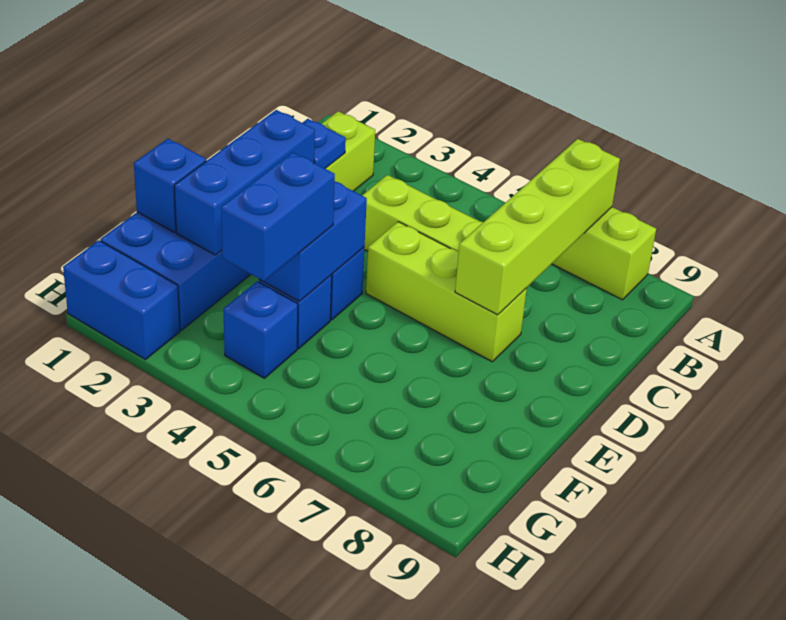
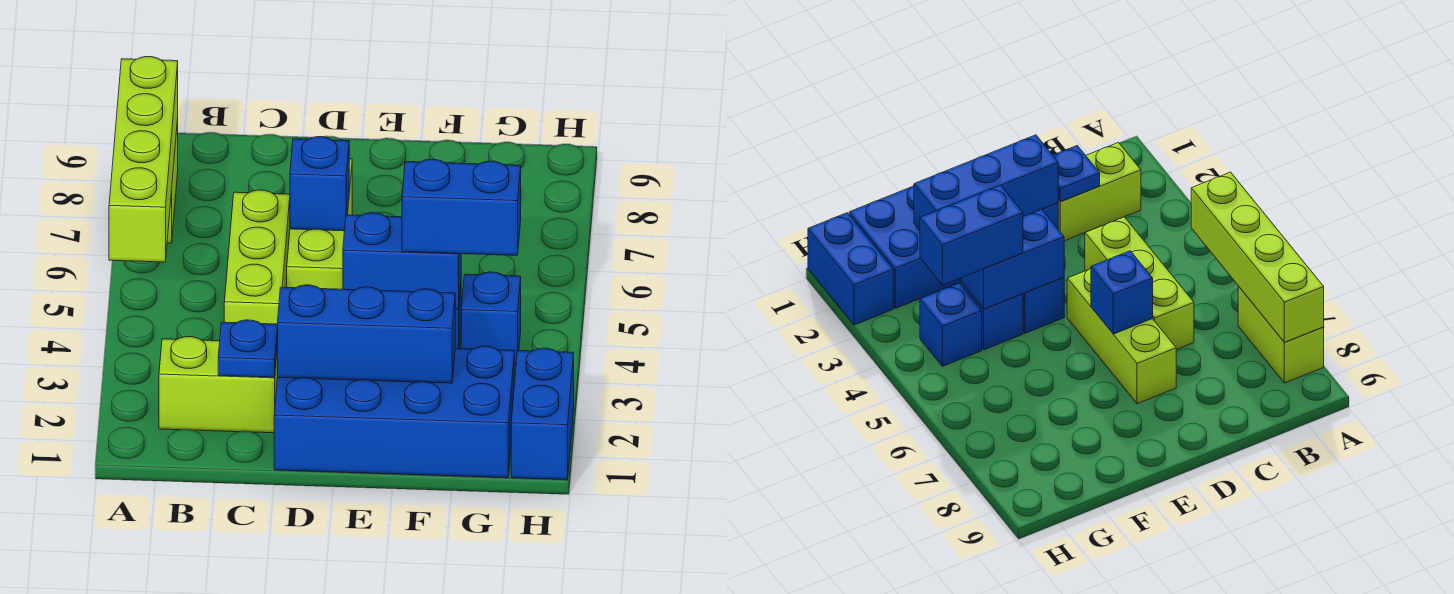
lime 1x4 brick [455,139,620,315] -> lime 1x4 brick turned to [109,57,178,262]
blue 1x1 brick [134,139,206,232] -> blue 1x1 brick moved to [290,137,349,231]

